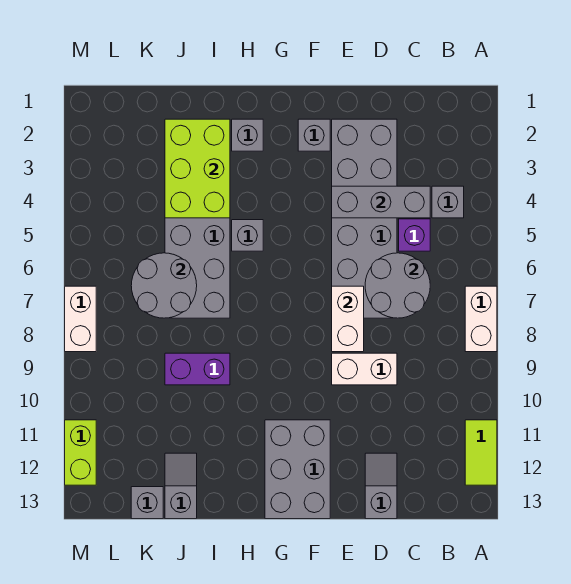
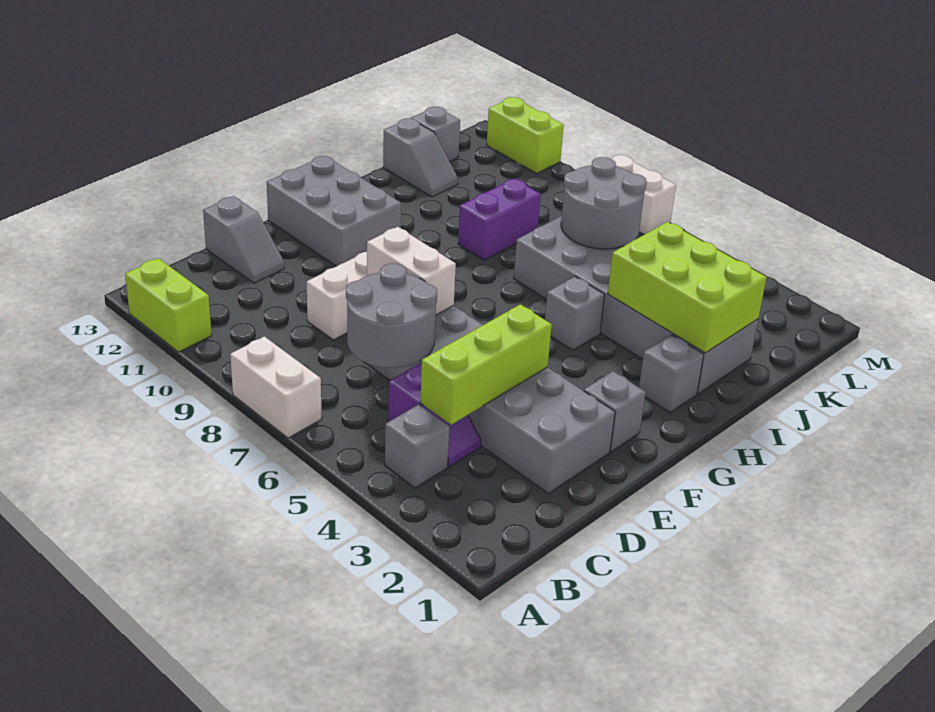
lime 1x2 tile [465,420,497,485] -> lime 1x2 brick [125,258,212,352]
grey 1x3 brick [332,186,430,218] -> lime 1x3 brick [420,304,552,425]

